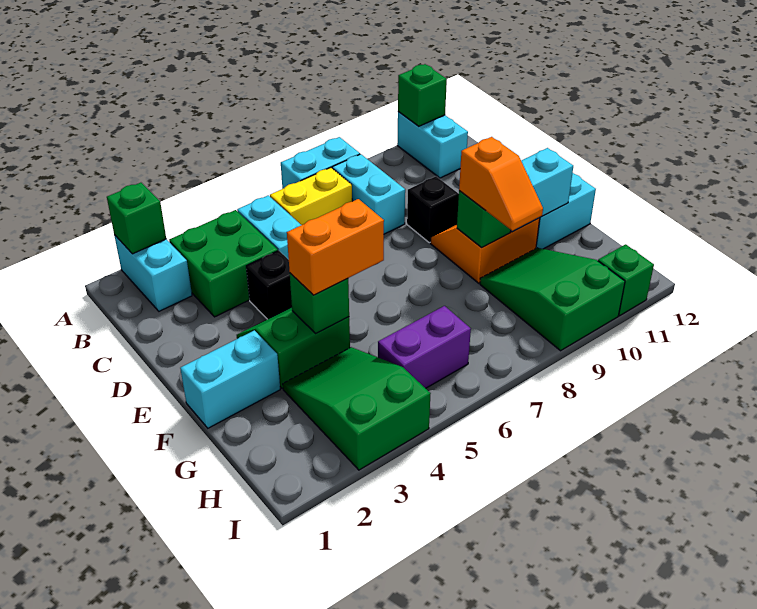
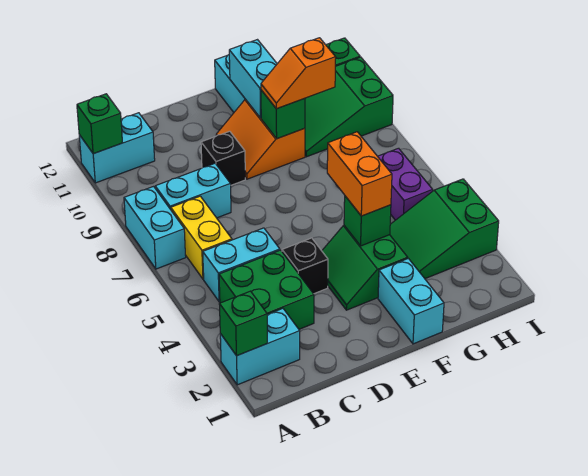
orange 1x2 slope [459,137,543,231] -> orange 1x2 slope turned to [261,38,336,109]

